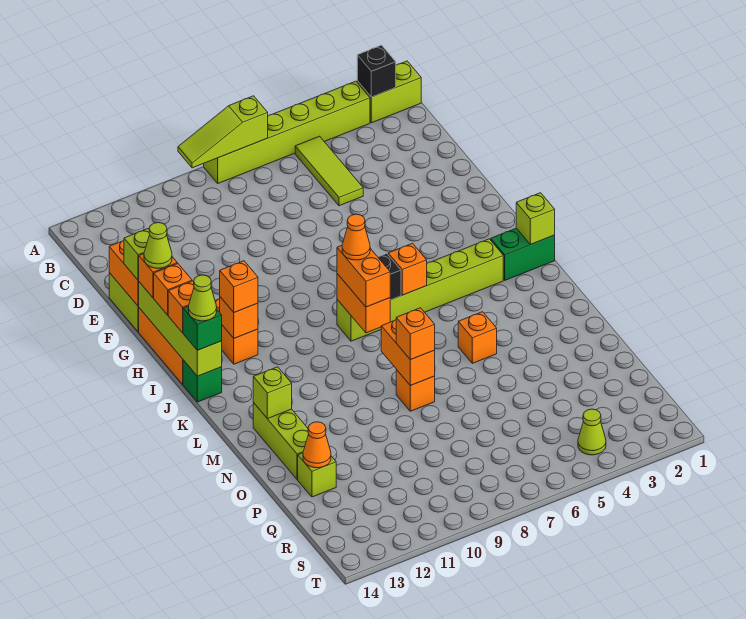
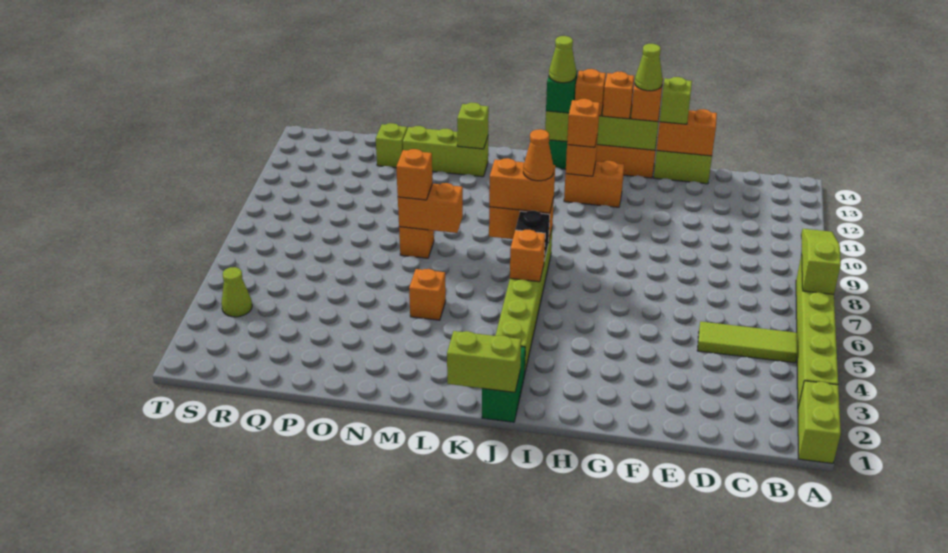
black 1x1 brick [357,45,396,97] -> none
lime 1x1 brick [516,193,555,245] -> lime 1x2 brick [447,331,521,392]
orange 1x1 cone [303,422,331,468] -> none

